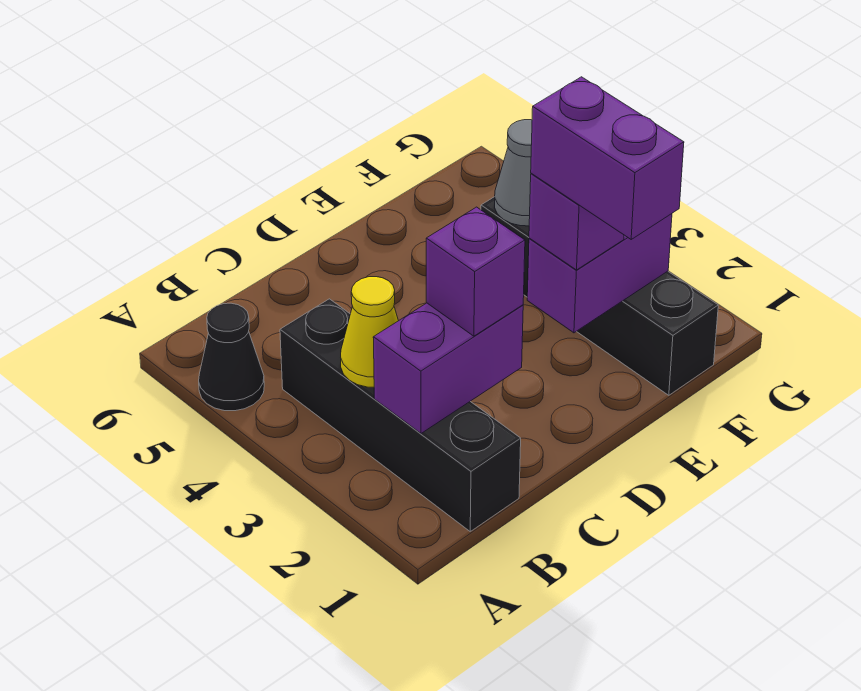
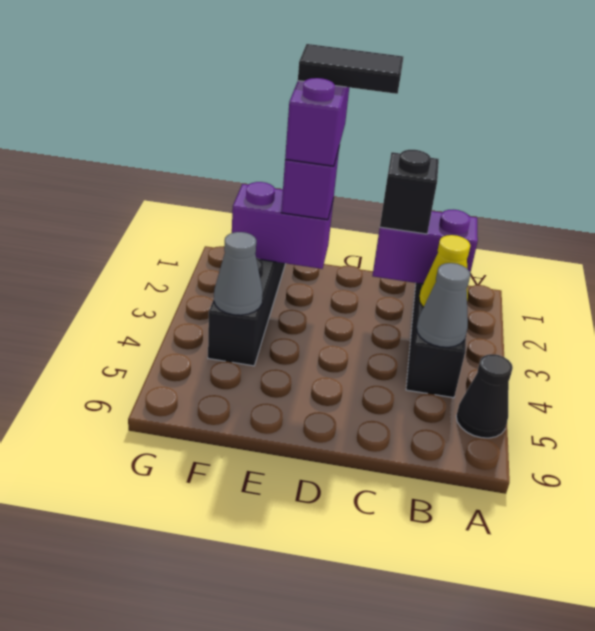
none -> grey 1x1 cone [417,263,470,347]
purple 1x1 brick [426,207,525,336] -> black 1x1 brick [380,150,439,234]
none -> black 1x2 tile [298,44,403,94]

